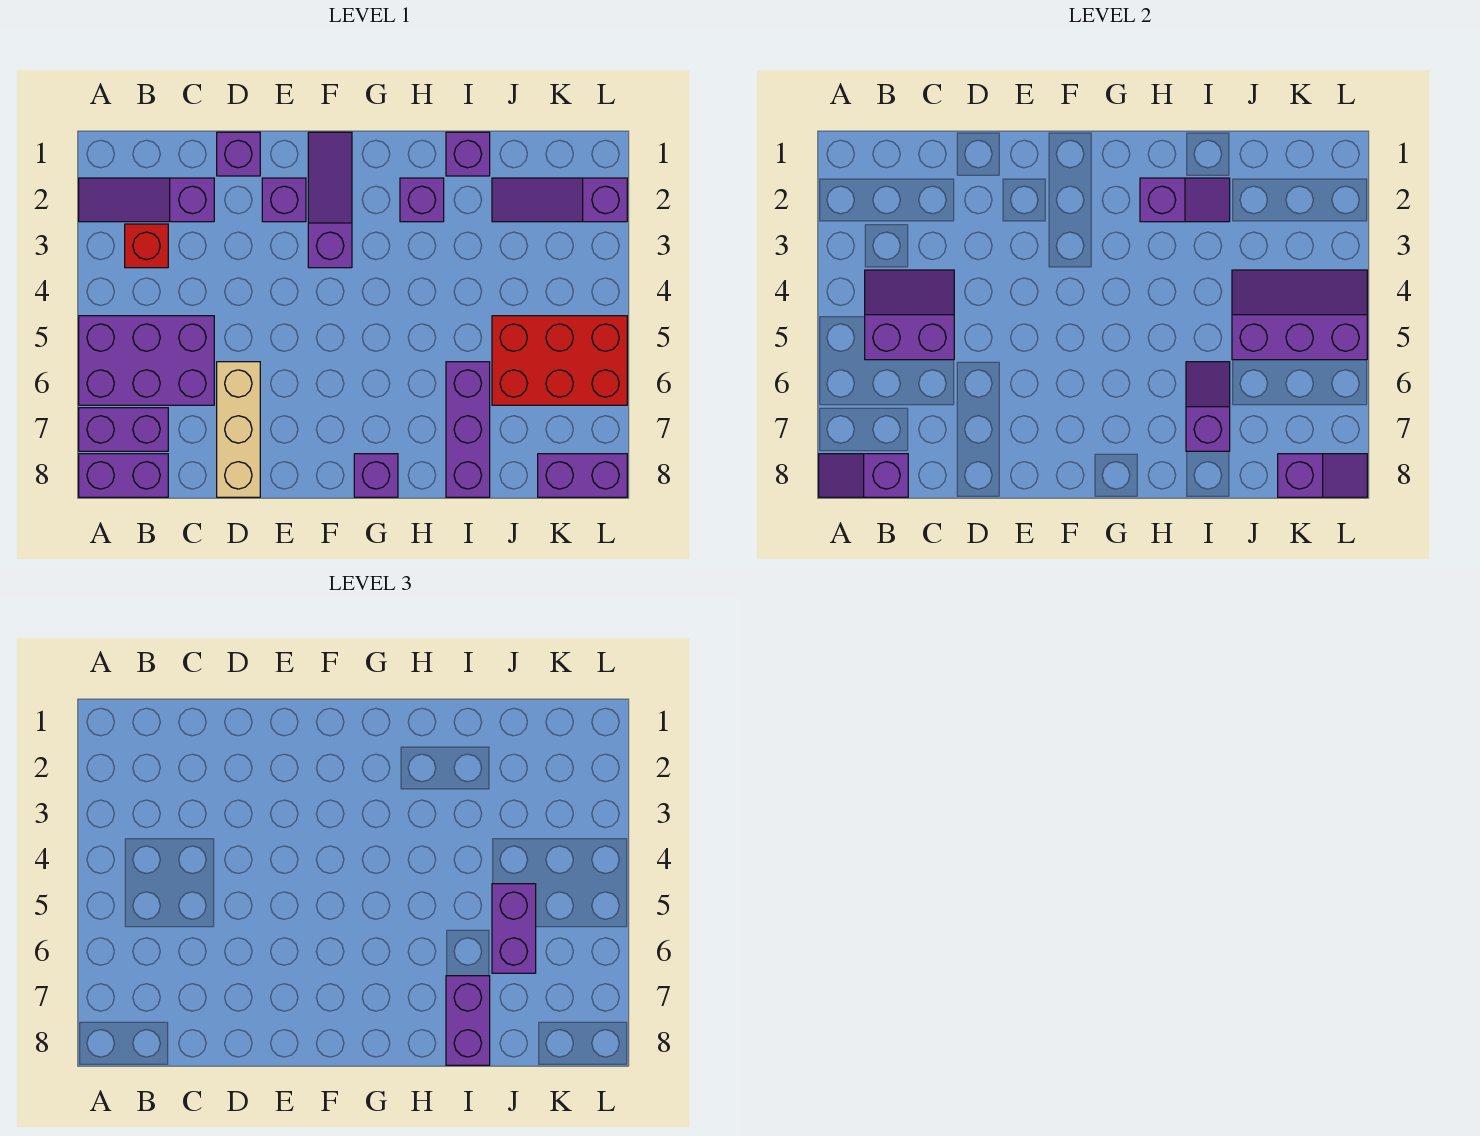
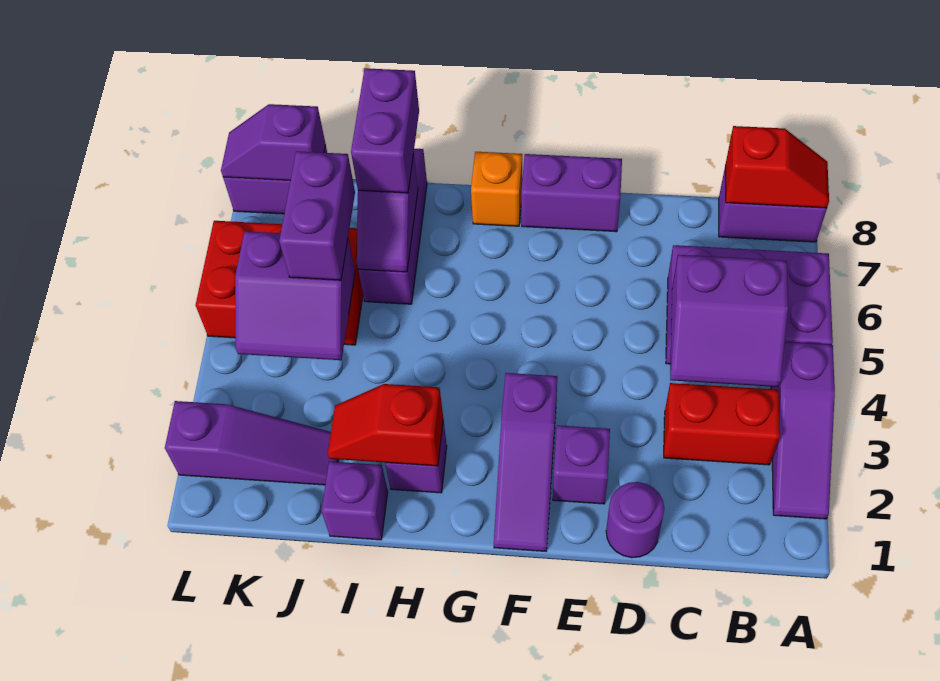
purple 1x3 slope [79,178,214,222] -> purple 1x3 slope turned to [771,342,835,519]
purple 1x2 brick [79,408,168,451] -> purple 1x2 brick moved to [521,154,622,232]
purple 1x2 slope [819,454,908,497] -> red 1x2 slope [726,126,829,208]
red 1x1 brick [125,224,168,268] -> red 1x2 brick [664,383,780,465]
purple 1x1 brick [217,132,260,176] -> purple 1x1 round brick [606,482,664,558]
tan 1x3 brick [217,362,260,497] -> none
purple 1x1 brick [354,454,398,497] -> orange 1x1 brick [471,152,522,226]
purple 1x2 slope [1140,178,1230,222] -> red 1x2 slope [328,384,443,466]
purple 2x3 slope [1232,270,1367,360] -> purple 2x2 slope [235,231,355,360]

